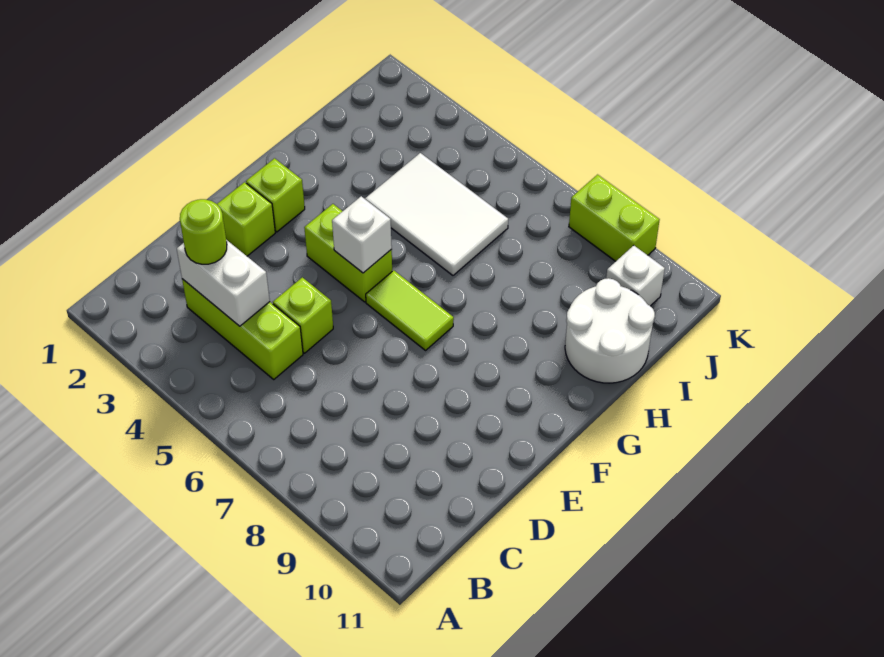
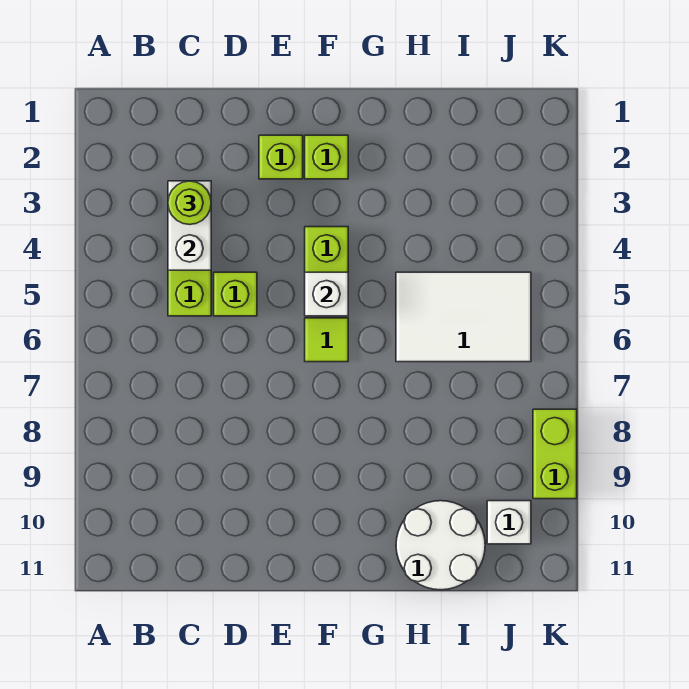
lime 1x2 tile [366,270,454,350] -> lime 1x1 tile [305,318,348,362]
white 2x3 tile [365,153,508,275] -> white 2x3 tile turned to [396,272,531,362]

